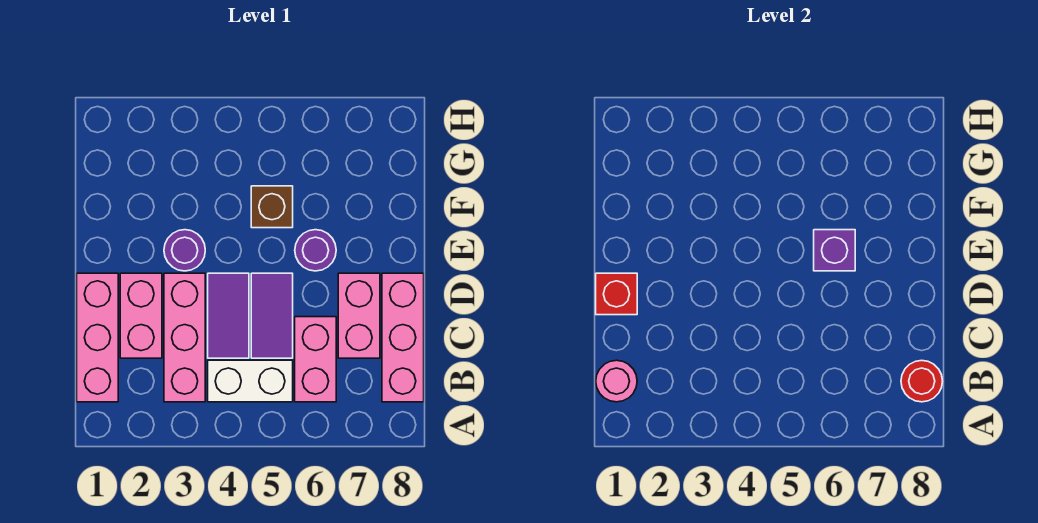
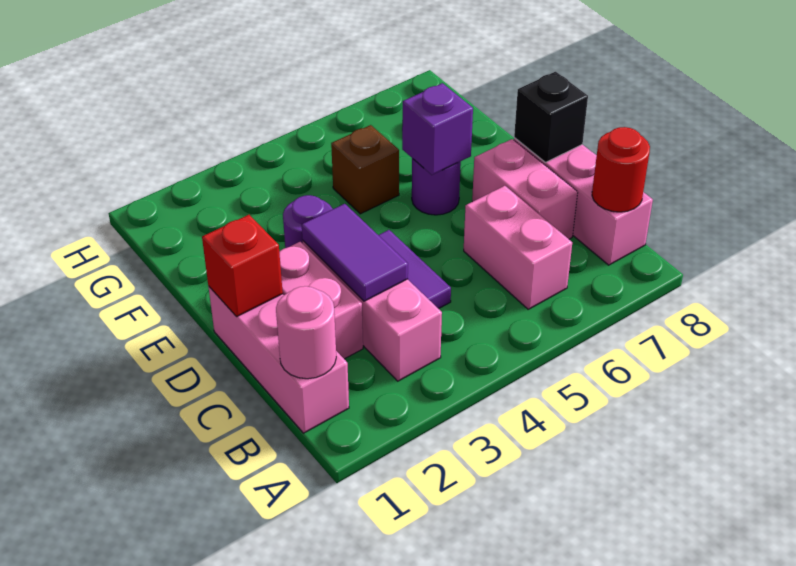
white 1x2 brick [208,360,293,402] -> none
purple 1x2 tile [251,273,293,358] -> purple 1x2 tile moved to [302,204,408,301]
none -> black 1x1 brick [514,72,588,162]

